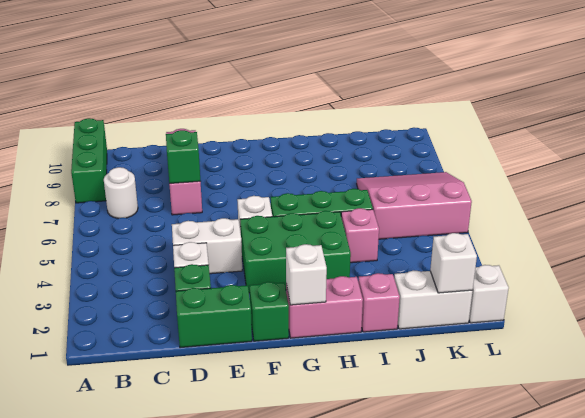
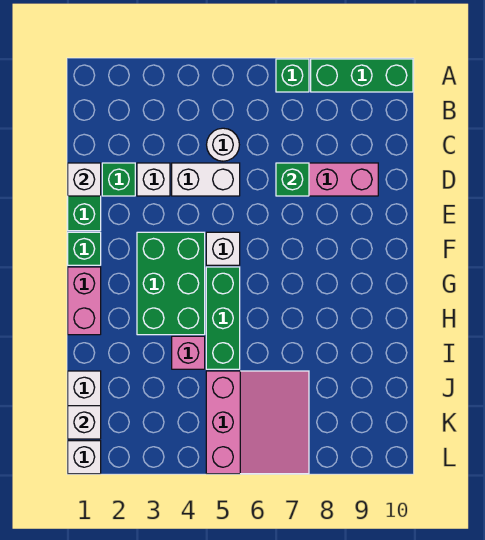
none -> green 1x1 brick [276,59,309,92]
white 1x1 round brick [104,167,138,218] -> white 1x1 round brick moved to [207,128,239,161]
white 1x2 brick [172,218,242,274] -> white 1x2 brick turned to [172,163,240,196]
white 1x1 brick [286,244,327,305] -> white 1x1 brick moved to [68,163,101,196]
pink 1x1 brick [358,273,400,332] -> none

